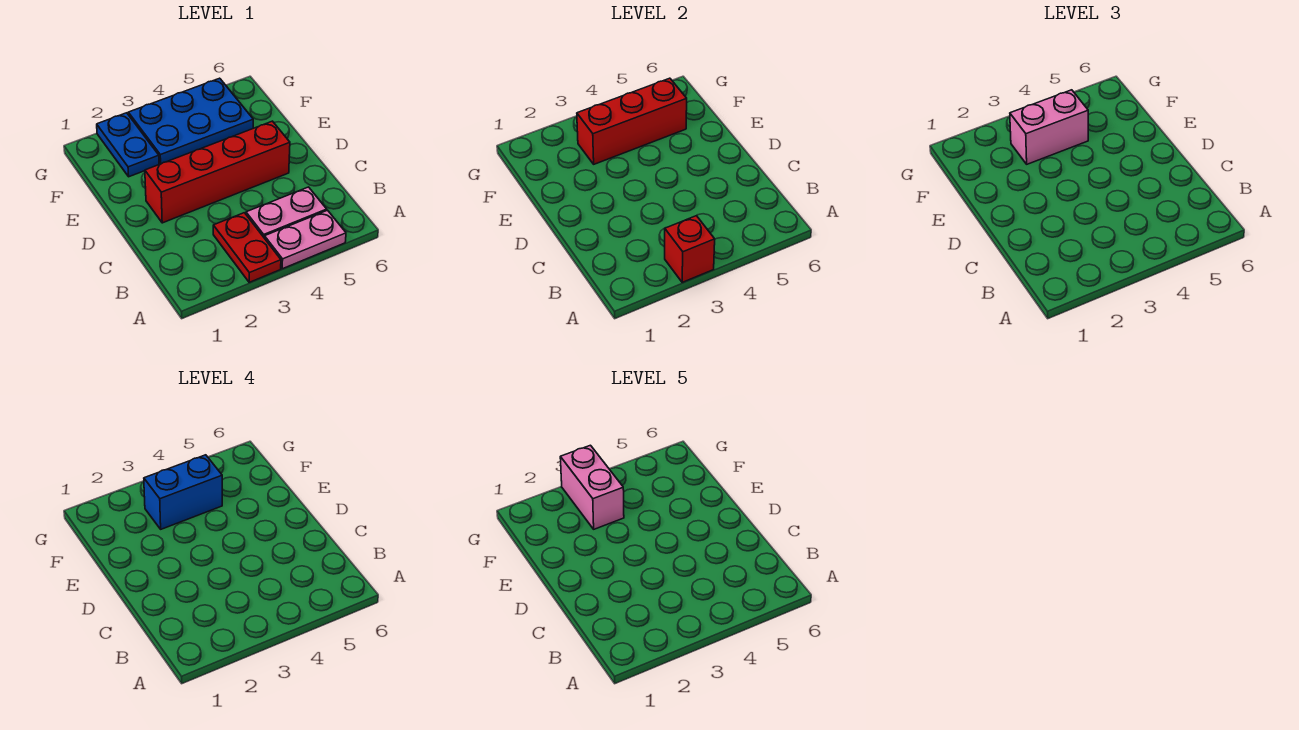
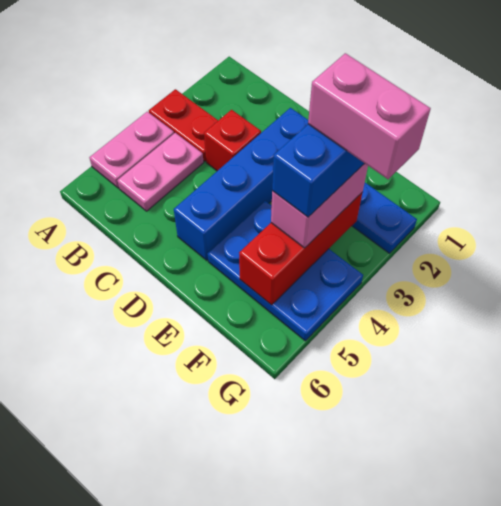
red 1x1 brick [665,216,715,282] -> red 1x1 brick moved to [204,110,261,171]
red 1x4 brick [145,121,290,223] -> blue 1x4 brick [174,108,308,260]
blue 2x3 plate [128,78,253,164] -> blue 2x3 plate turned to [208,201,363,341]

